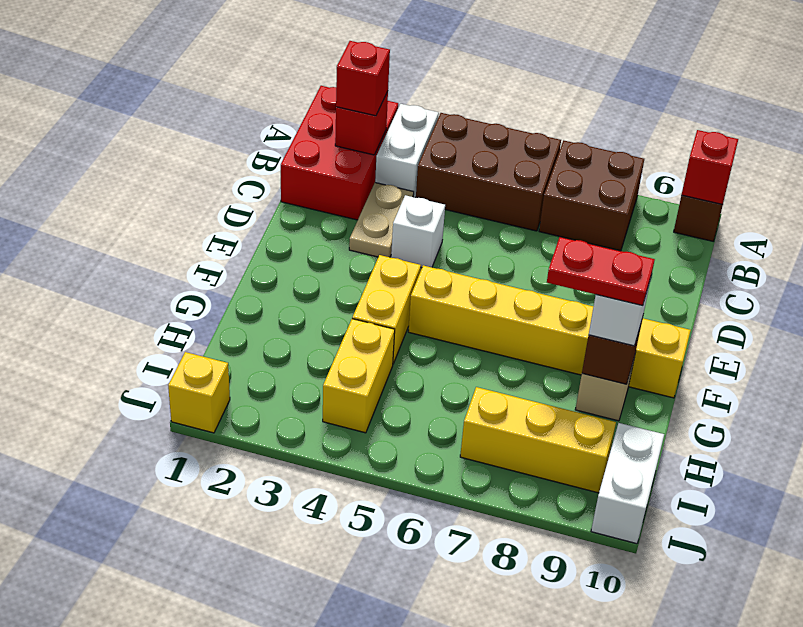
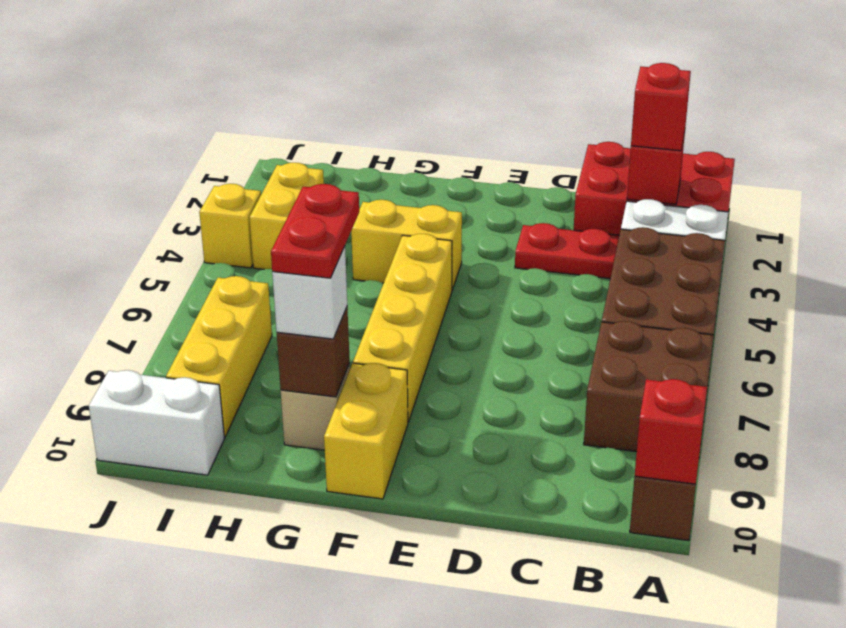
tan 1x2 plate [349,183,414,257] -> red 1x2 plate [515,223,619,278]
white 1x1 brick [391,195,445,268] -> none
yellow 1x2 brick [323,319,395,433] -> yellow 1x2 brick turned to [249,163,324,269]
yellow 1x1 brick [168,352,230,433] -> yellow 1x1 brick moved to [199,184,261,268]

